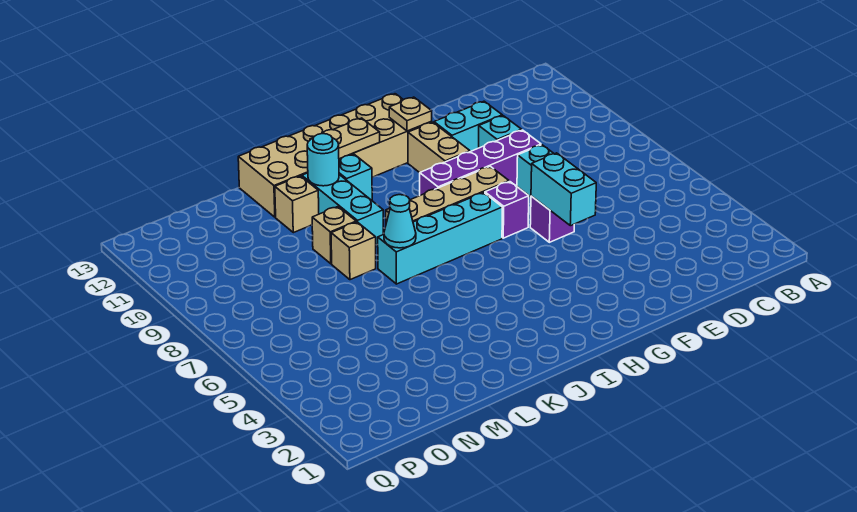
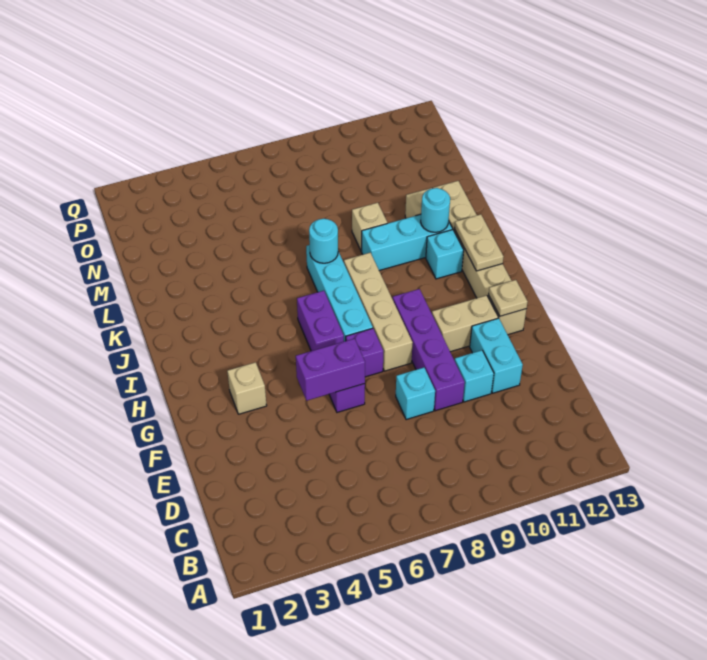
cyan 1x2 brick [531,153,596,226] -> purple 1x2 brick [296,339,365,401]
tan 2x6 brick [238,94,432,217] -> tan 1x6 brick [433,181,526,335]
none -> purple 1x2 brick [297,291,344,351]
cyan 1x1 cone [384,195,416,248] -> cyan 1x1 round brick [309,219,339,263]
tan 1x1 brick [331,222,376,280] -> tan 1x1 brick moved to [227,362,267,414]

